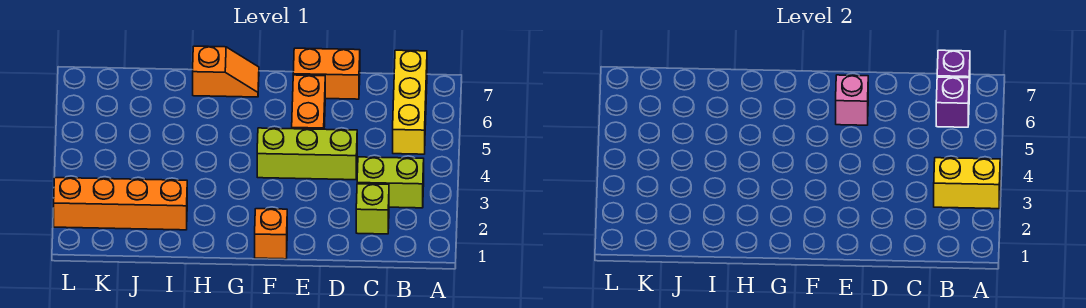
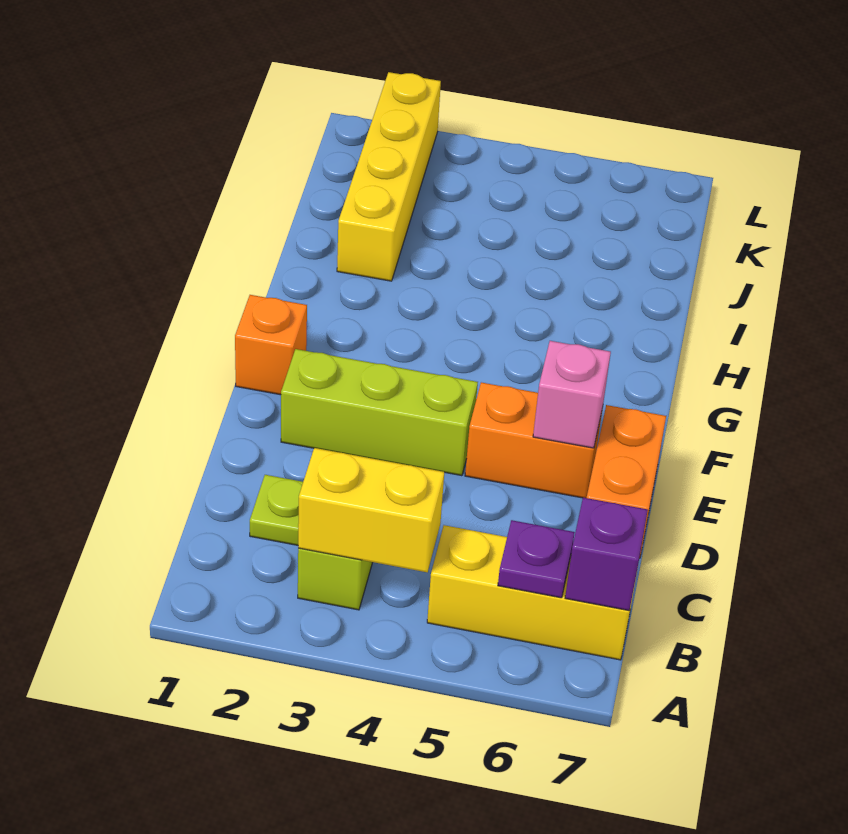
yellow 1x2 brick [934,158,1000,209] -> yellow 1x2 brick turned to [298,448,444,572]
purple 1x1 brick [936,77,969,127] -> purple 1x1 plate [498,520,575,598]
lime 1x1 brick [356,184,389,234] -> lime 1x1 plate [250,475,303,545]
lime 1x3 brick [257,128,357,180] -> lime 1x3 brick turned to [281,349,478,476]
orange 1x2 slope [193,46,259,97] -> none
orange 1x4 brick [54,178,187,230] -> yellow 1x4 brick [337,72,441,281]

